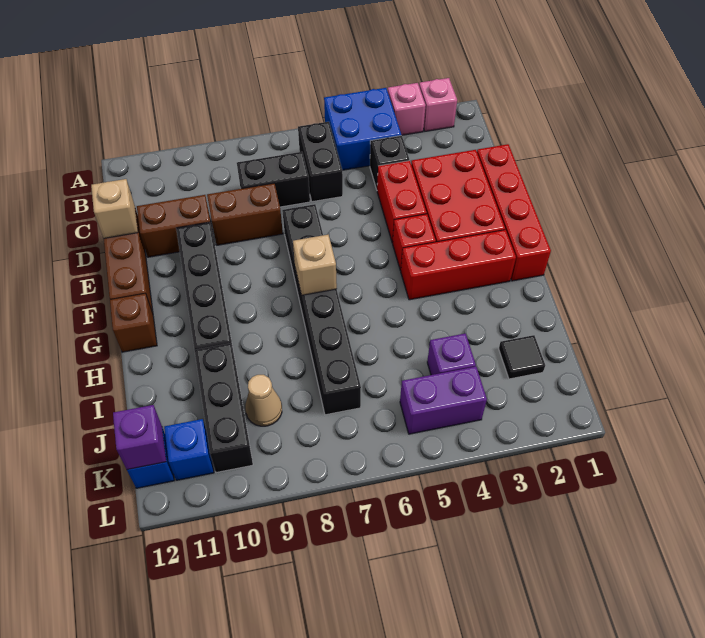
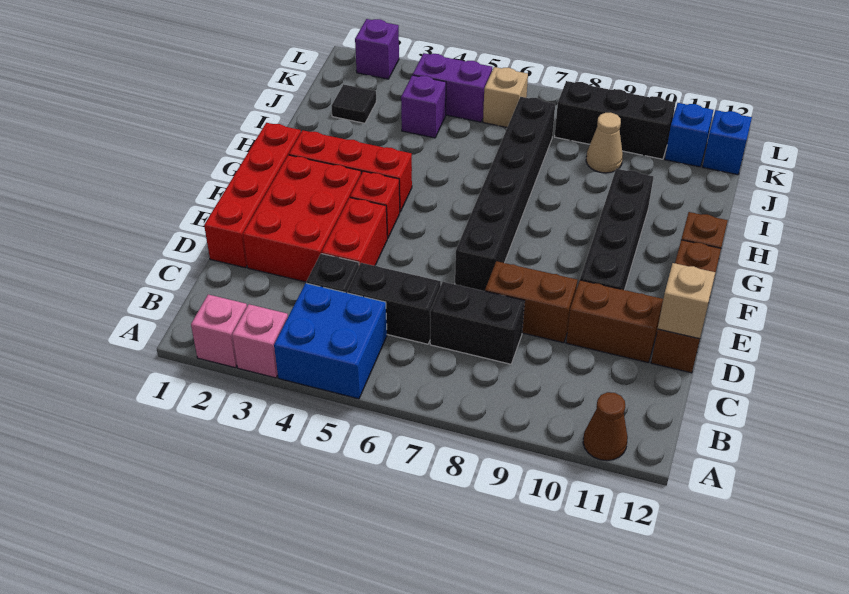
none -> brown 1x1 cone [583,392,628,461]
black 1x2 brick [298,122,343,202] -> black 1x2 brick turned to [347,263,441,344]
tan 1x1 brick [293,235,337,295] -> tan 1x1 brick moved to [483,67,528,127]
black 1x3 brick [194,343,253,473] -> black 1x3 brick turned to [555,81,675,159]
purple 1x1 brick [113,405,166,470] -> purple 1x1 brick moved to [355,19,399,79]

